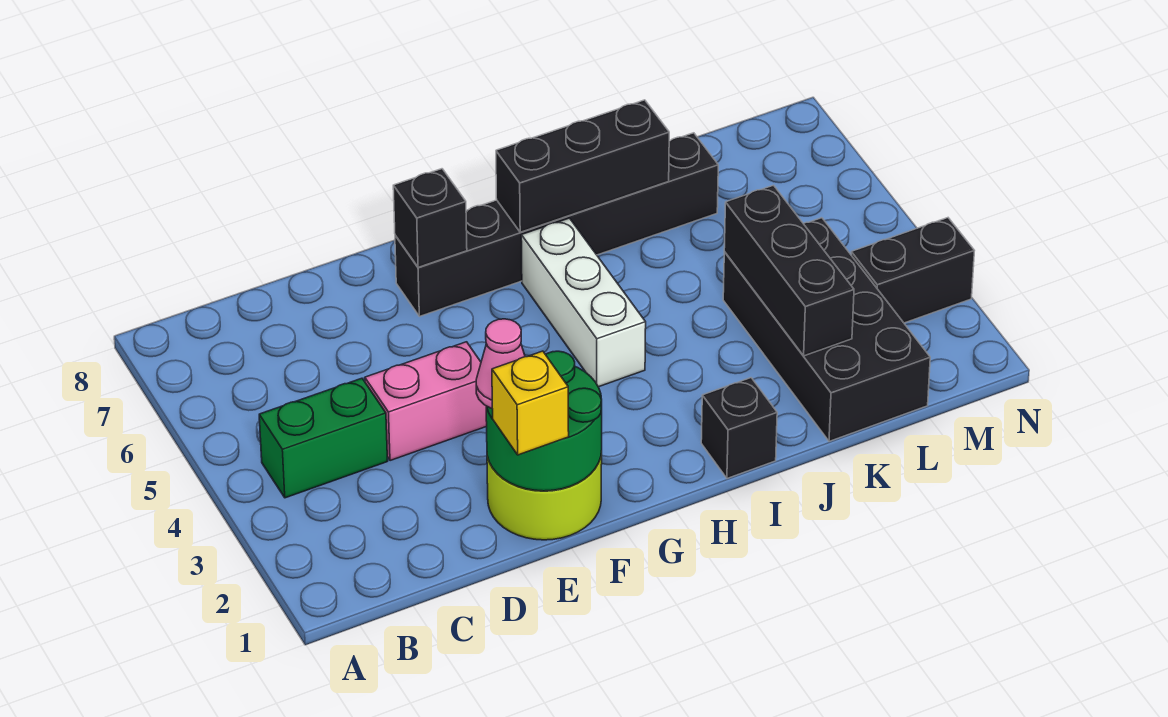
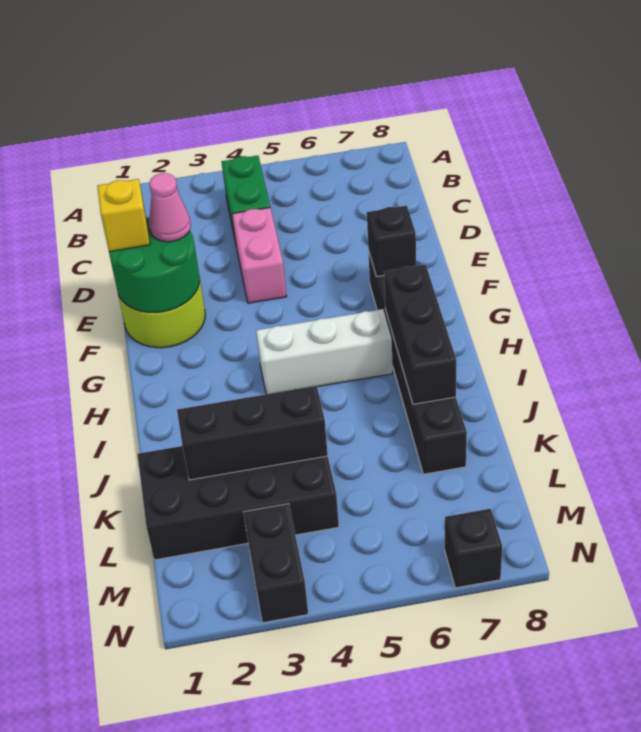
black 1x1 brick [701,378,777,478] -> black 1x1 brick moved to [445,509,502,588]

